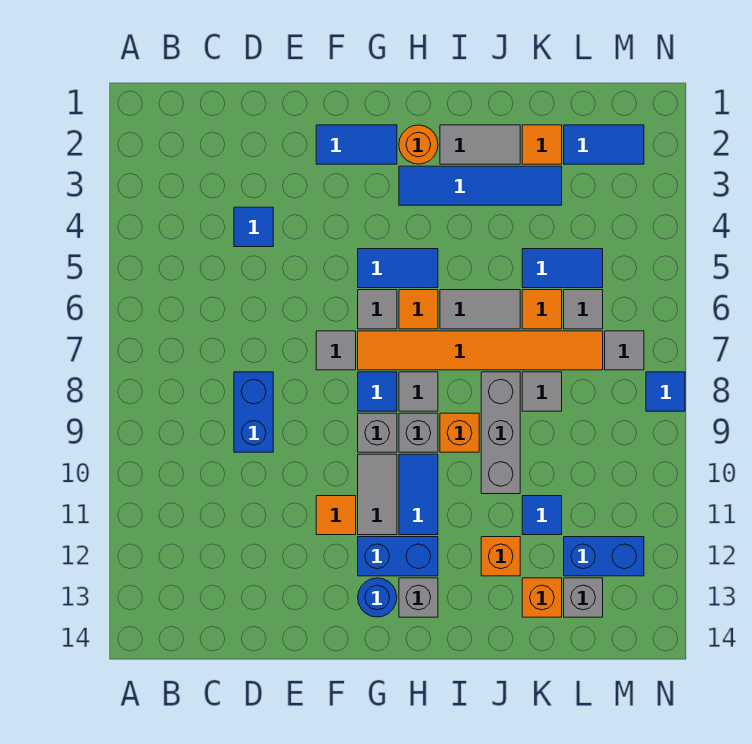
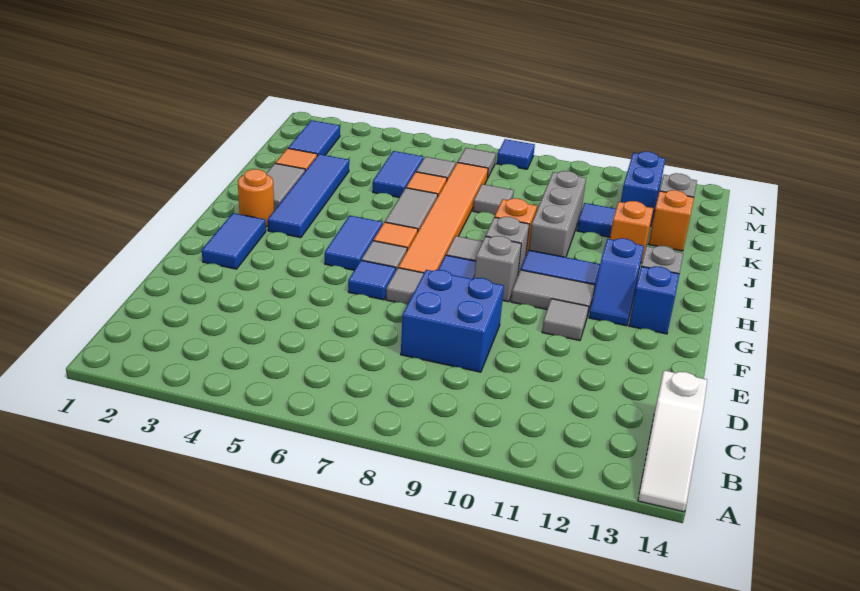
none -> white 1x3 slope [638,370,707,512]
blue 1x1 tile [234,207,273,247] -> blue 1x1 tile moved to [348,260,396,300]
blue 1x2 brick [234,372,273,452] -> blue 2x2 brick [401,270,504,372]
orange 1x1 tile [316,496,356,535] -> grey 1x1 tile [542,299,589,341]
blue 1x2 brick [358,537,438,576] -> blue 1x2 slope [589,238,644,326]
blue 1x1 round brick [358,578,397,617] -> blue 1x1 brick [629,266,679,334]
grey 1x3 brick [481,372,520,494] -> grey 1x3 brick turned to [529,171,586,257]

